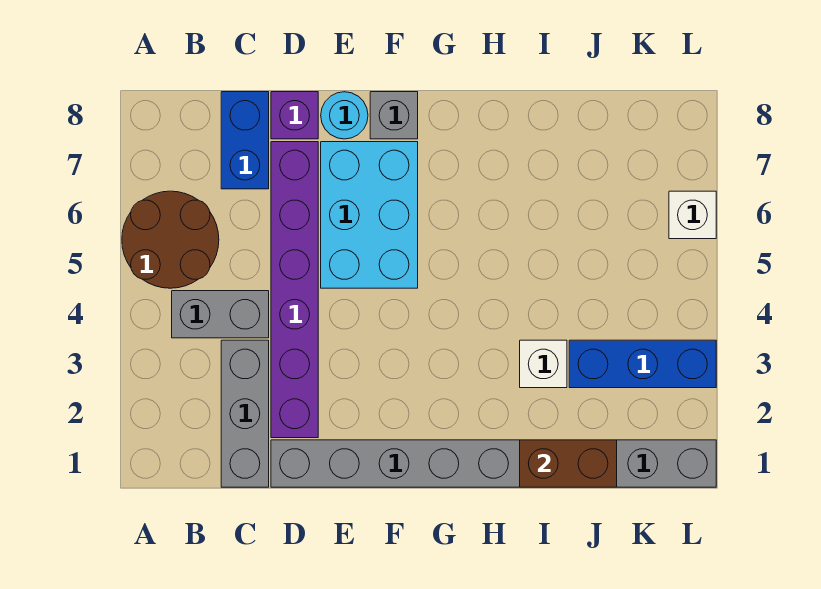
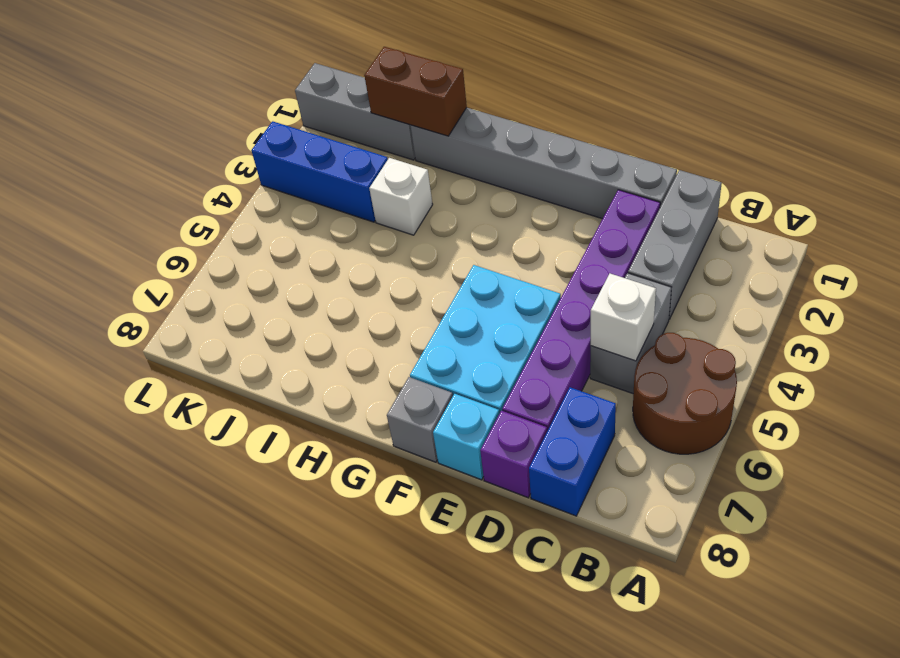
grey 1x2 brick [172,291,269,338] -> grey 1x2 brick turned to [590,273,671,394]
cyan 1x1 round brick [321,92,368,139] -> cyan 1x1 brick [433,394,499,480]
white 1x1 brick [669,191,716,239] -> white 1x1 brick moved to [591,274,656,361]

